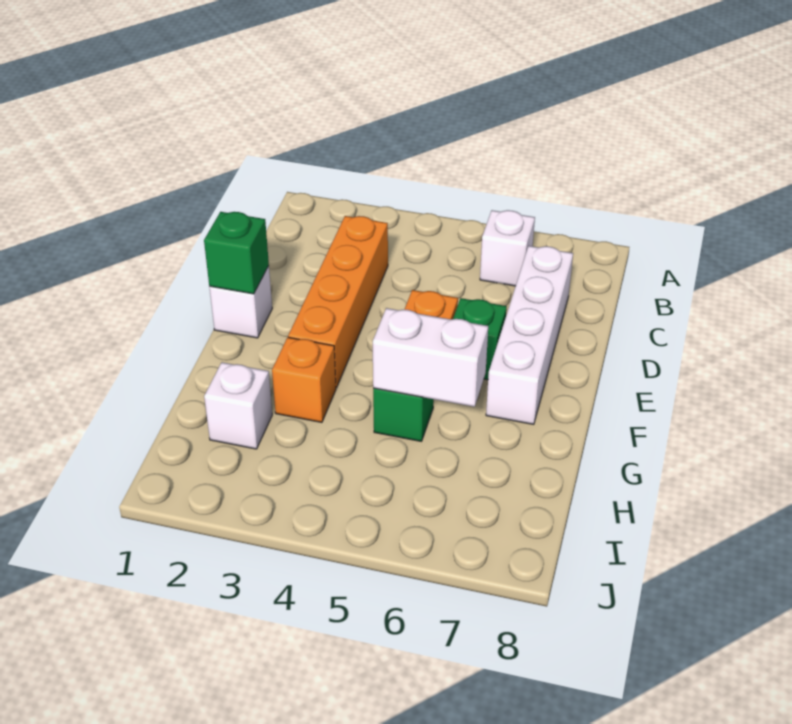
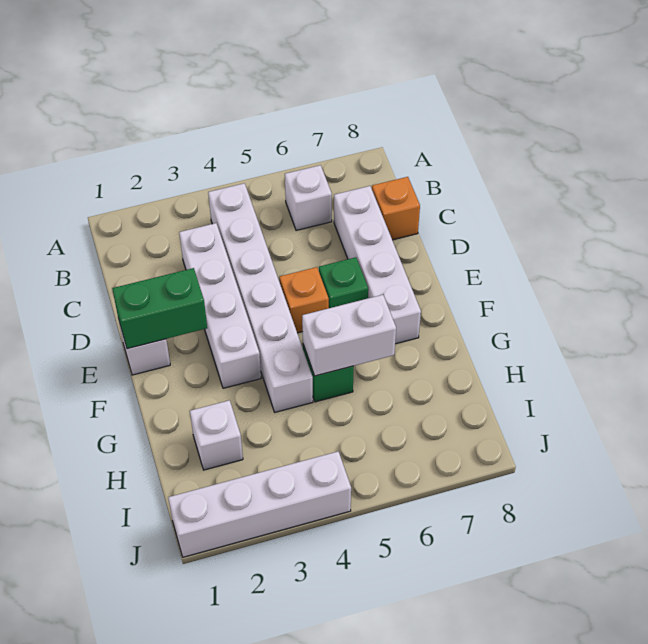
none -> white 1x6 brick [208,183,313,412]
orange 1x4 brick [288,216,388,388] -> white 1x4 brick [179,223,261,388]
green 1x1 brick [204,212,269,294] -> green 1x2 brick [112,268,207,349]
orange 1x1 brick [272,337,336,422] -> orange 1x1 brick moved to [372,177,420,240]
none -> white 1x4 brick [168,452,351,557]

